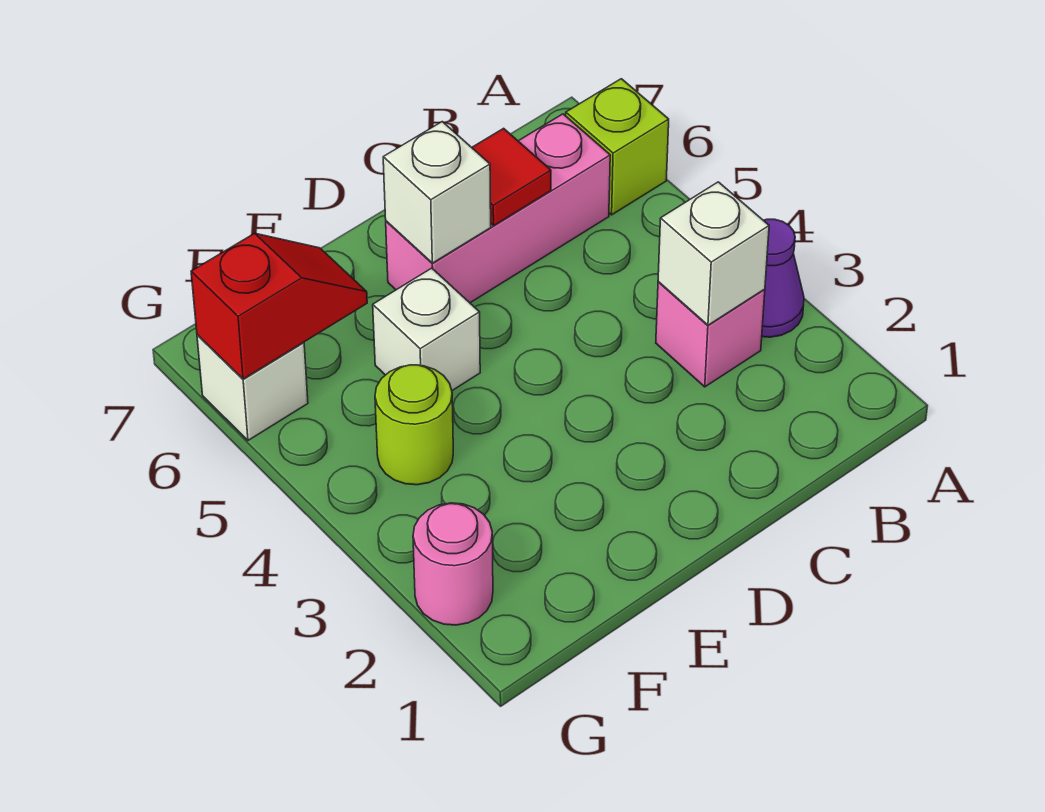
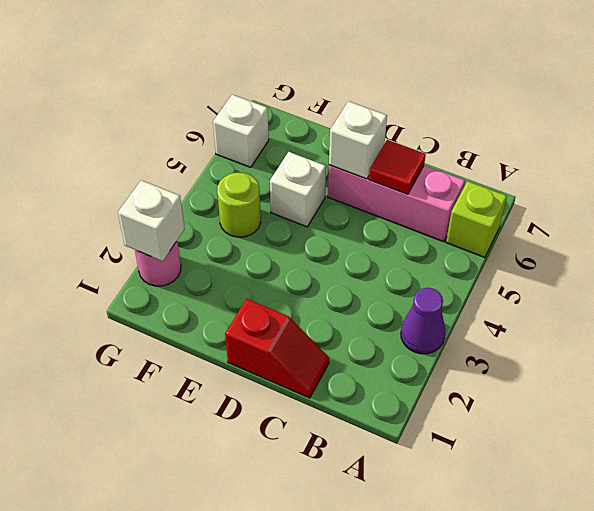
pink 1x1 brick [656,282,765,387] -> none
white 1x1 brick [658,182,769,325] -> white 1x1 brick moved to [118,180,184,261]
red 1x2 slope [191,233,367,379] -> red 1x2 slope moved to [225,299,329,398]

